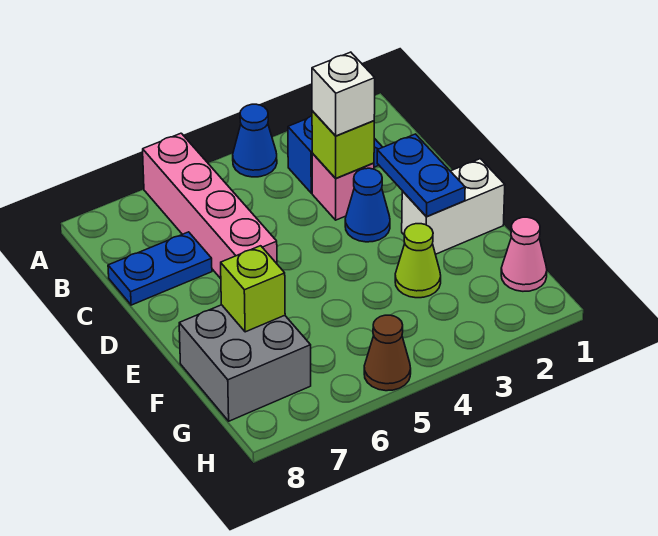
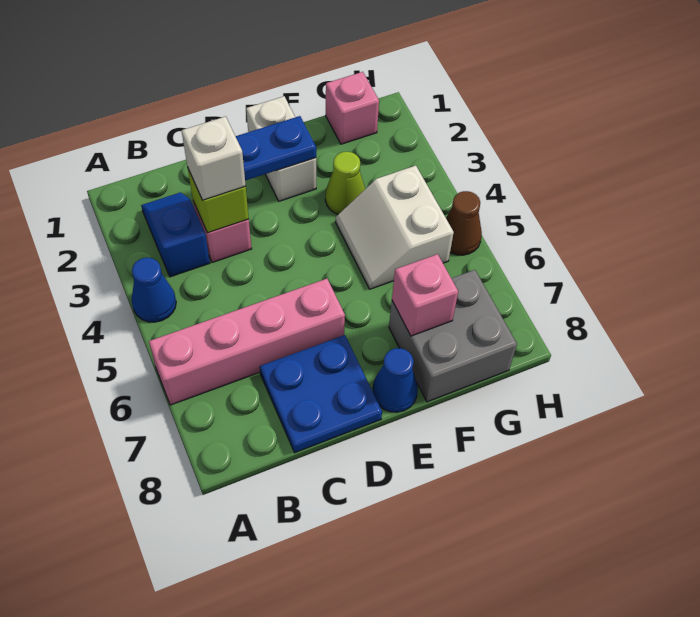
blue 1x2 plate [108,232,212,305] -> blue 2x2 plate [260,335,382,453]
blue 1x1 cone [345,168,390,242] -> blue 1x1 cone moved to [373,348,418,412]
none -> white 2x2 slope [336,166,454,289]
lime 1x1 brick [221,246,285,332] -> pink 1x1 brick [392,254,458,336]
pink 1x1 cone [501,217,547,291] -> pink 1x1 brick [326,72,379,144]

